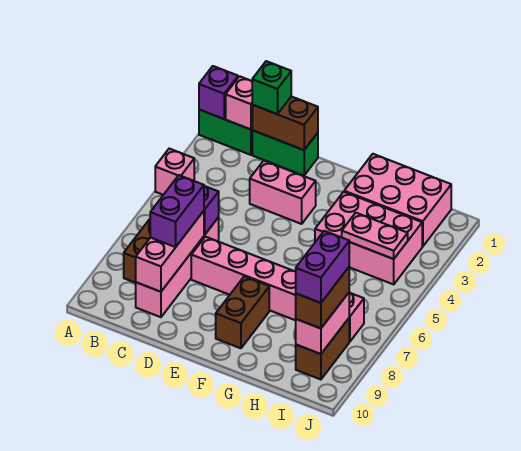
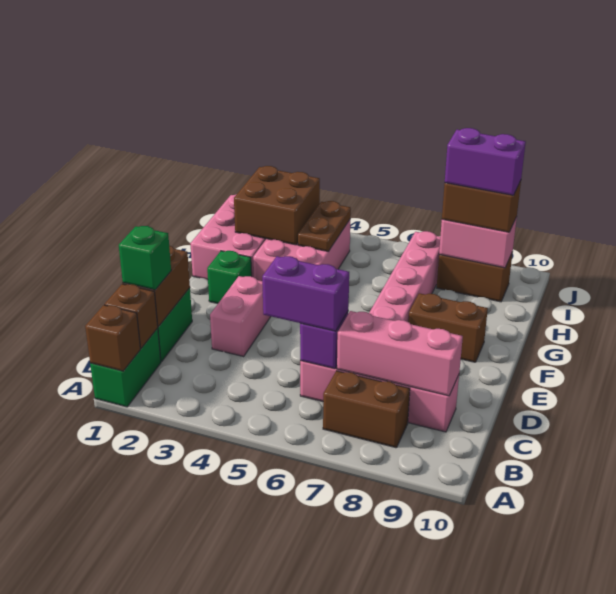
purple 1x1 brick [199,66,238,119] -> brown 1x1 brick [85,305,140,371]
pink 1x1 brick [155,149,194,195] -> none
pink 1x1 brick [226,76,252,129] -> brown 1x1 brick [104,284,158,348]
purple 1x2 brick [150,175,204,247] -> purple 1x2 brick moved to [262,256,349,331]
none -> green 1x1 brick [207,251,252,304]
none -> brown 2x2 brick [234,166,320,245]
pink 1x2 plate [342,213,408,259] -> brown 1x2 plate [298,201,351,251]

